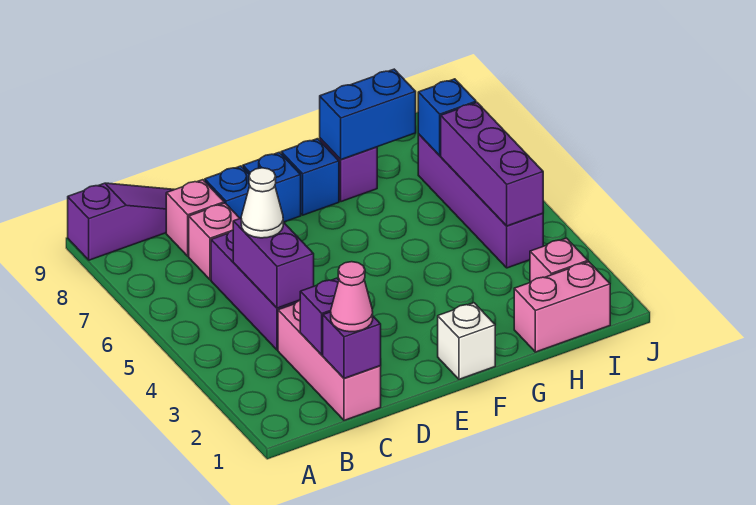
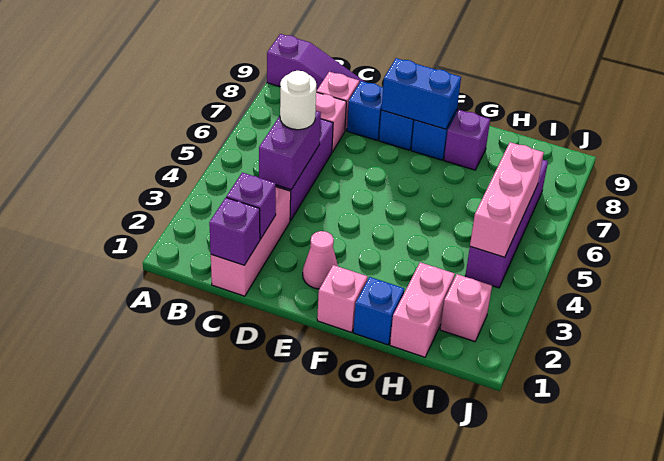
pink 1x1 cone [331,262,373,332] -> pink 1x1 cone moved to [303,231,338,289]
white 1x1 cone [241,168,283,238] -> white 1x1 round brick [280,71,316,130]
white 1x1 brick [438,303,495,379] -> pink 1x1 brick [317,265,368,332]
blue 1x2 brick [320,69,416,160] -> blue 1x2 brick moved to [381,58,461,129]
pink 1x2 brick [514,262,610,352] -> pink 1x2 brick turned to [390,262,455,357]
purple 1x3 brick [441,103,543,226] -> pink 1x3 brick [470,142,544,257]
blue 1x1 brick [418,79,476,156] -> blue 1x1 brick moved to [353,277,404,345]

